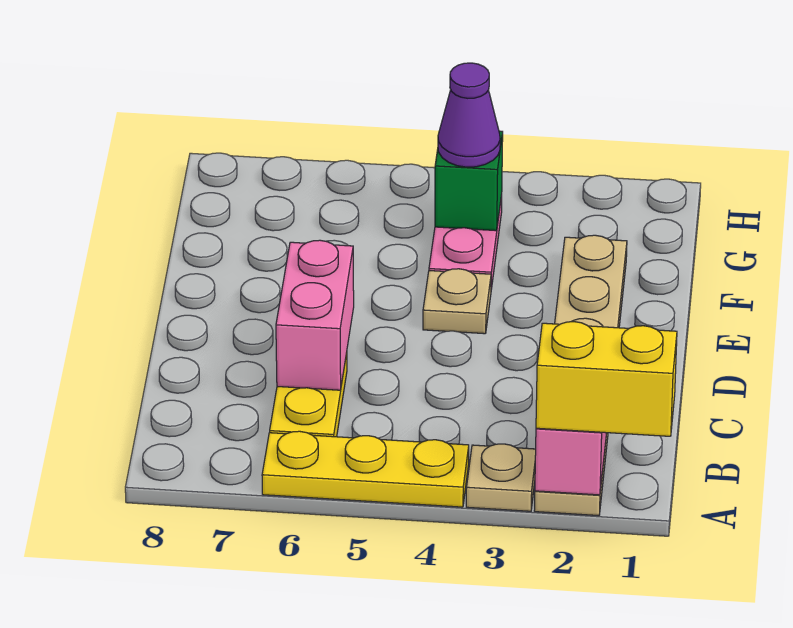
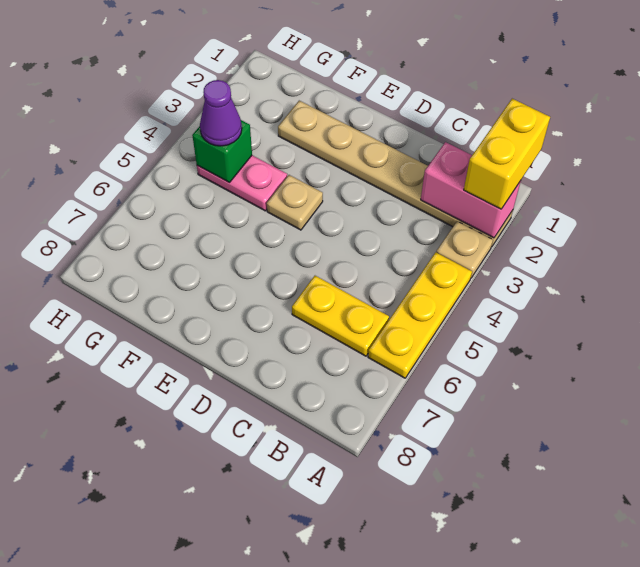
pink 1x2 brick [276,240,354,390] -> none

